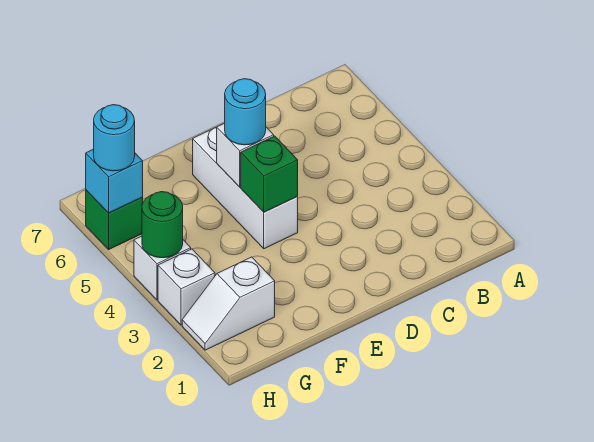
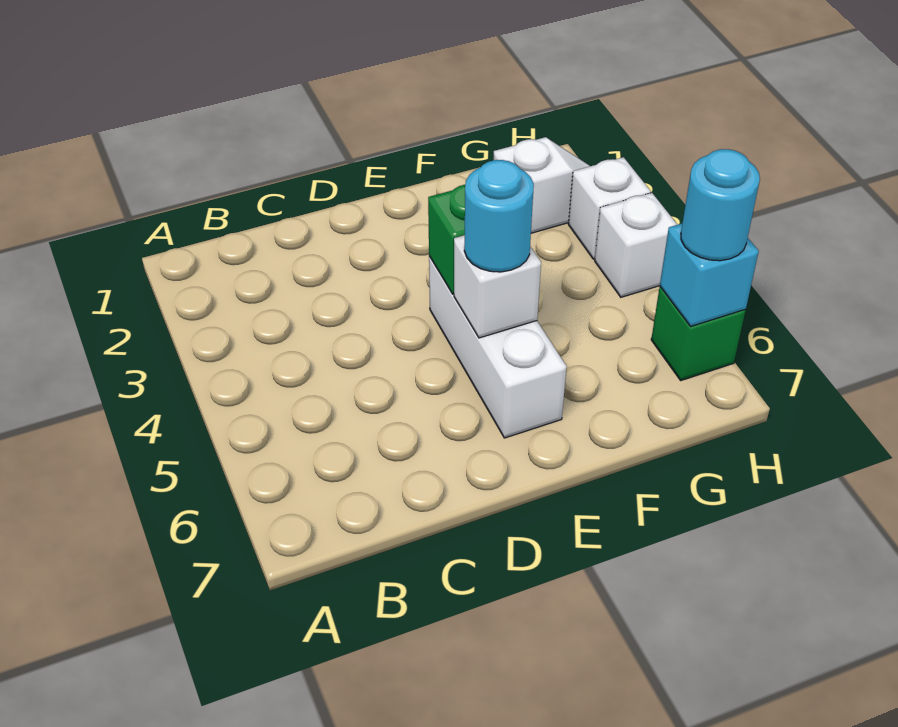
green 1x1 round brick [142,192,183,258] -> none

